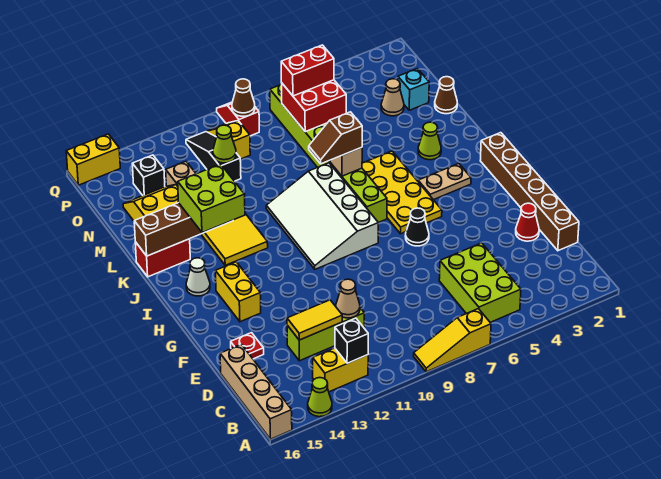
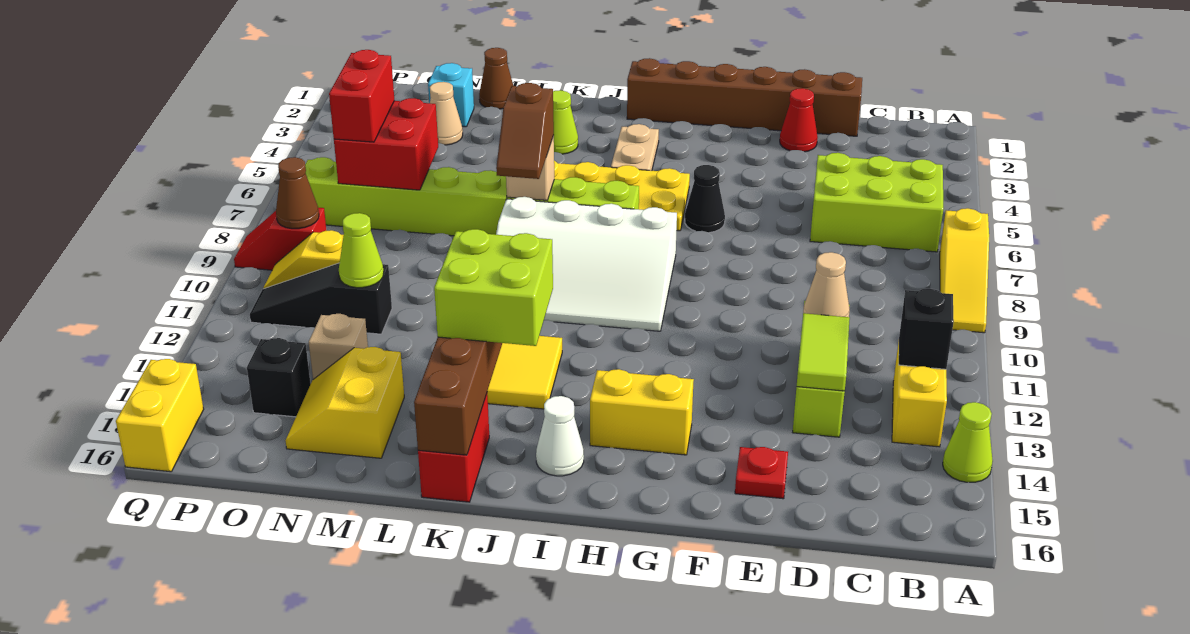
tan 1x4 brick [220,344,292,439] -> none
yellow 1x2 tile [287,300,342,340] -> lime 1x2 tile [797,313,850,391]

